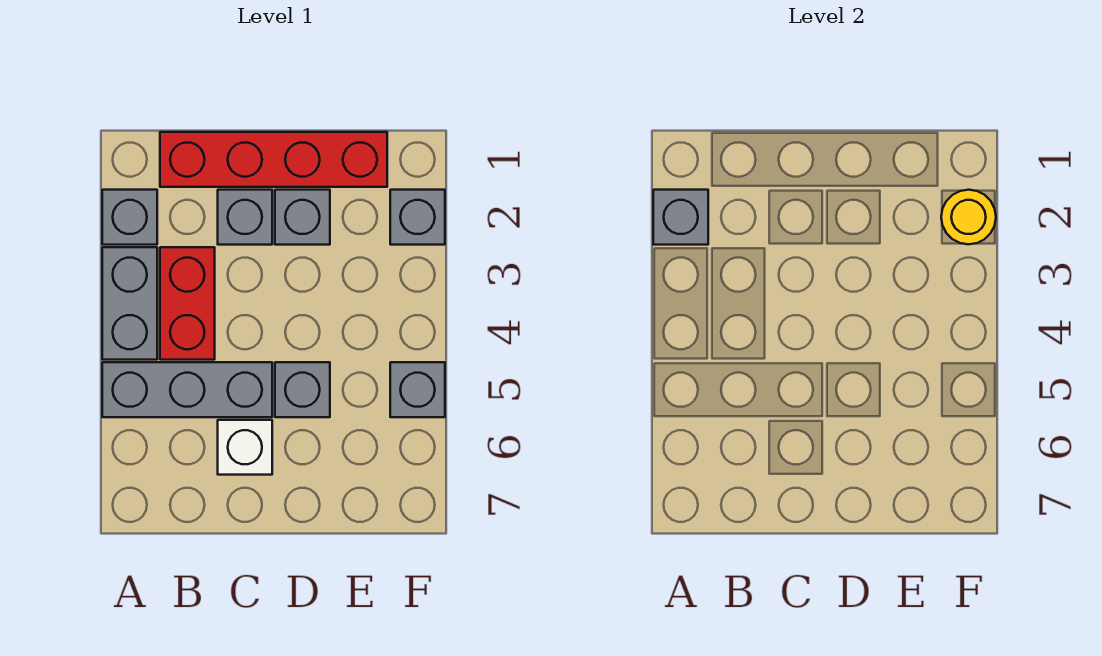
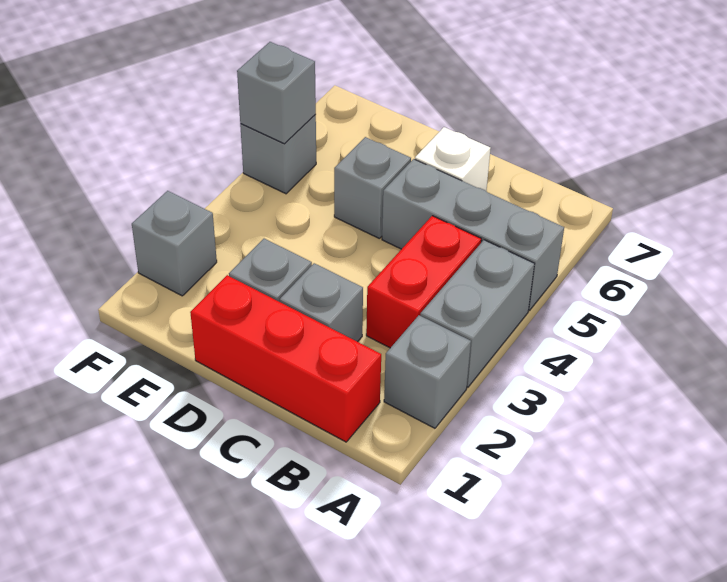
grey 1x1 brick [653,190,708,245] -> grey 1x1 brick moved to [237,42,316,144]
red 1x4 brick [160,132,387,187] -> red 1x3 brick [190,275,381,442]
yellow 1x1 round brick [941,190,996,244] -> none

